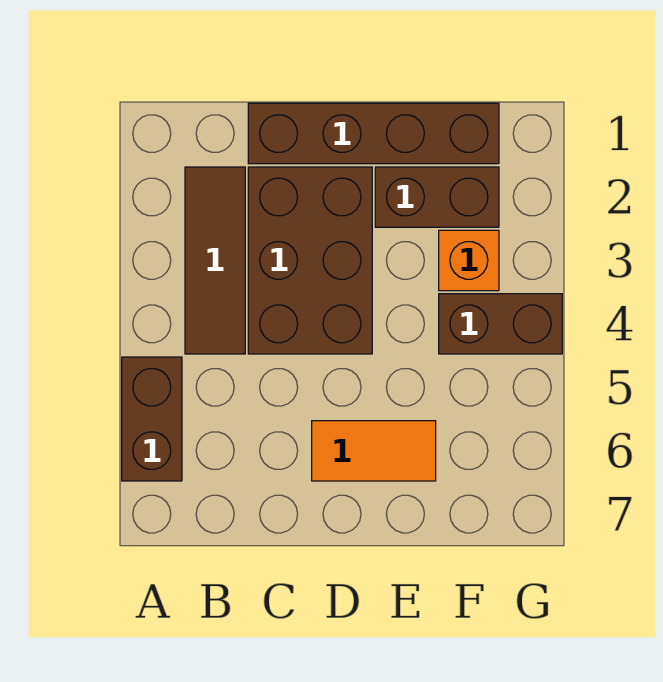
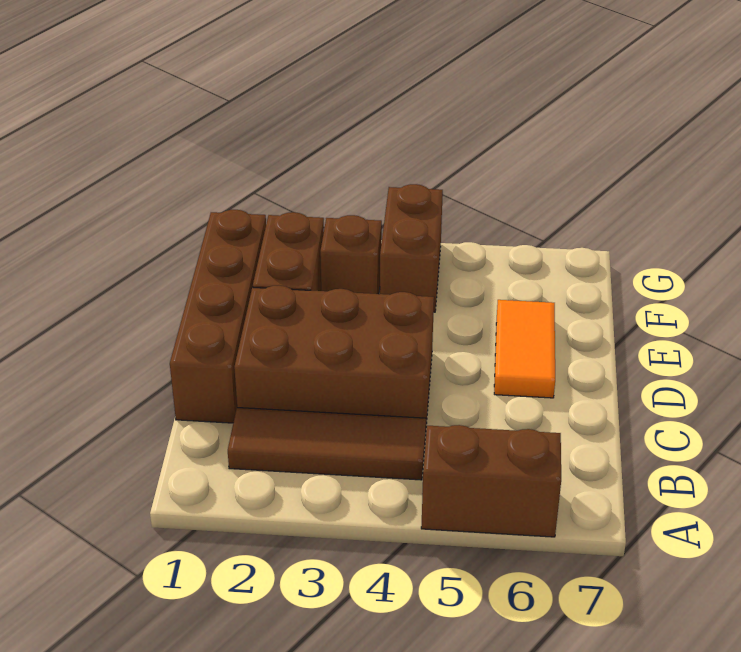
orange 1x1 brick [439,230,499,291] -> brown 1x1 brick [320,215,382,294]

